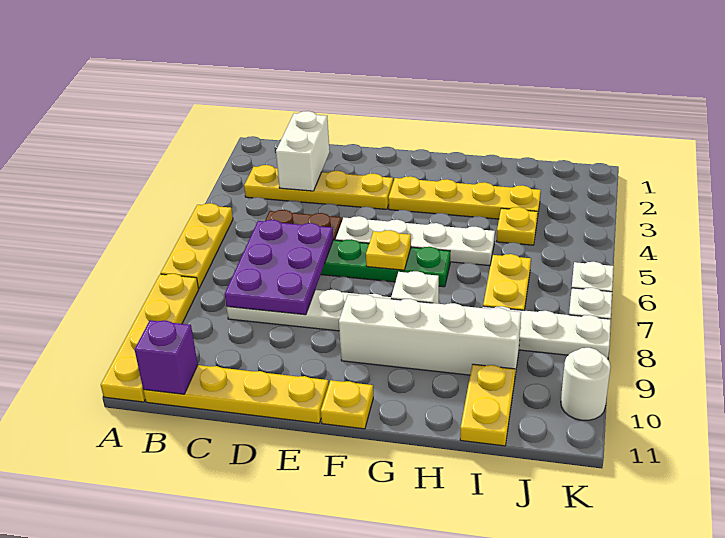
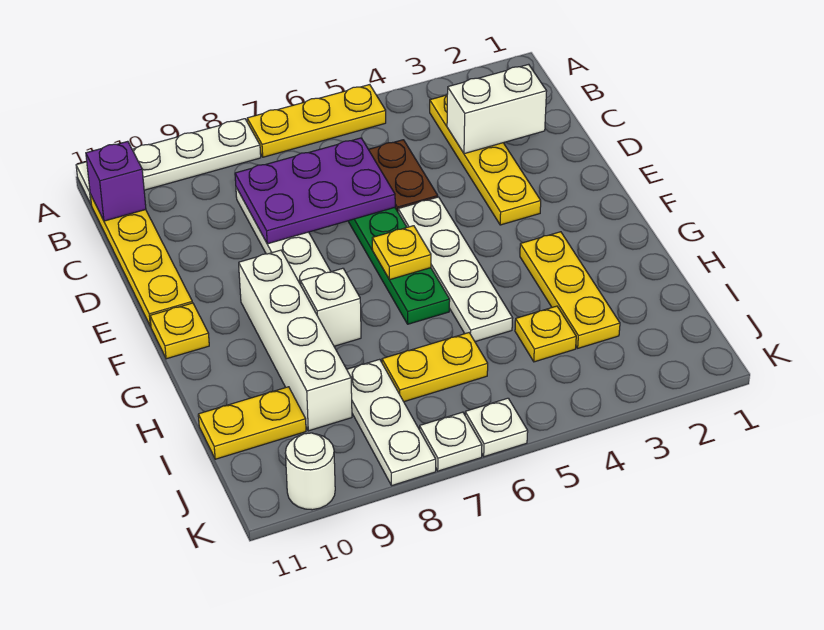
yellow 1x4 plate [101,274,199,402] -> white 1x4 plate [76,119,261,204]
yellow 1x4 plate [388,176,541,219] -> yellow 1x3 plate [520,232,620,348]

